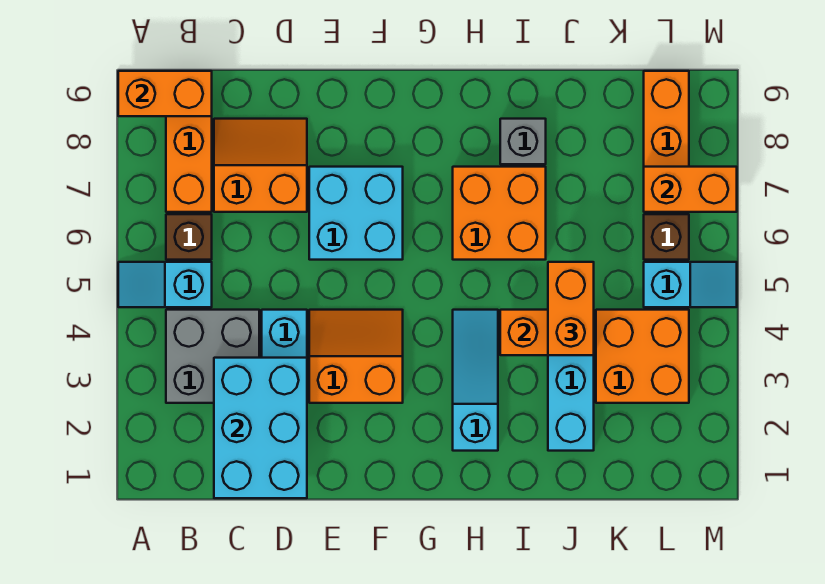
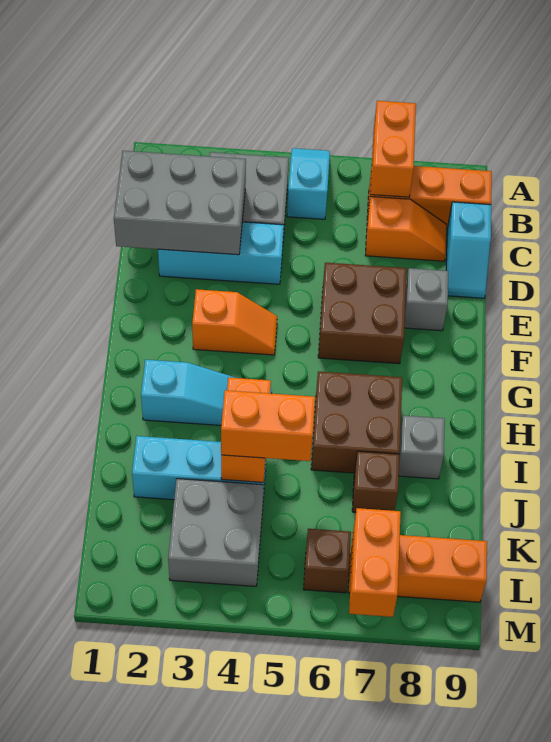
orange 1x2 brick [118,71,212,116] -> orange 1x2 brick moved to [370,101,416,197]
brown 1x1 brick [166,214,212,260] -> brown 1x1 brick moved to [352,451,399,512]
cyan 2x3 brick [214,358,307,498] -> grey 2x3 brick [114,151,246,255]
orange 2x2 slope [214,119,307,212] -> orange 1x2 slope [365,197,446,261]
orange 2x2 slope [309,310,403,403] -> orange 1x2 slope [192,289,277,355]
cyan 2x2 brick [309,167,403,260] -> brown 2x2 brick [318,263,407,364]
none -> grey 1x1 brick [404,268,448,331]
orange 2x2 brick [453,167,546,260] -> brown 2x2 brick [311,371,402,473]
orange 2x2 brick [596,310,689,403] -> grey 2x2 brick [168,479,264,586]
cyan 1x2 slope [644,262,737,307] -> cyan 1x2 slope moved to [446,202,491,298]

